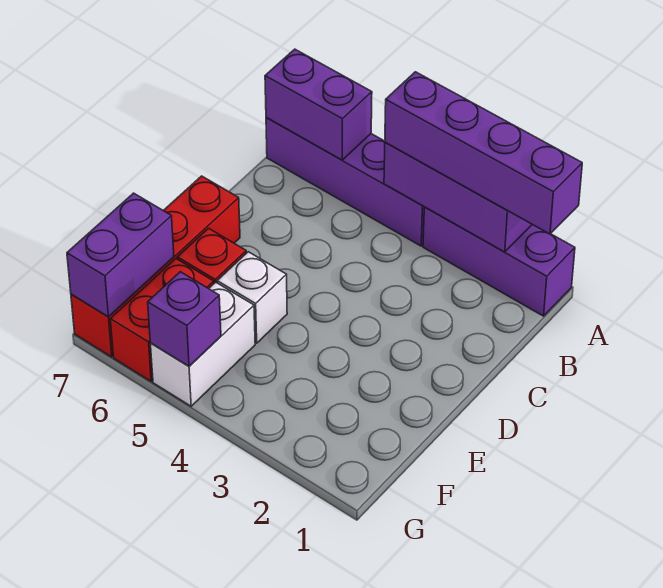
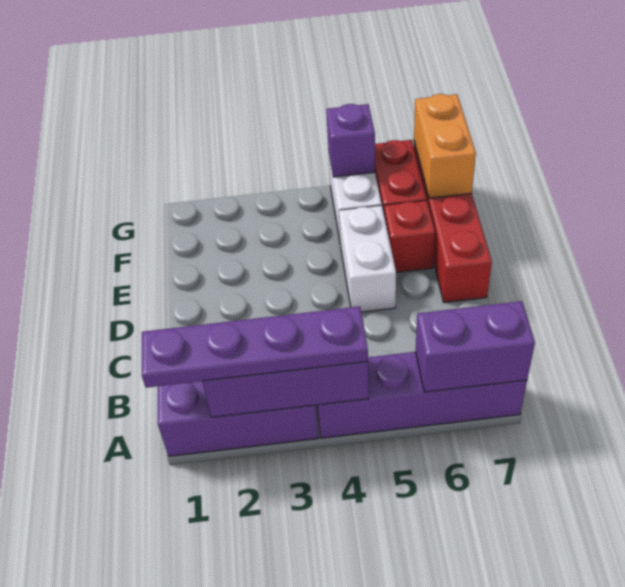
purple 1x4 brick [385,72,582,234] -> purple 1x4 plate [142,306,368,388]
white 1x1 brick [217,252,287,343] -> white 1x2 brick [339,206,396,312]
purple 1x2 brick [67,193,174,317] -> orange 1x2 brick [414,94,476,198]

